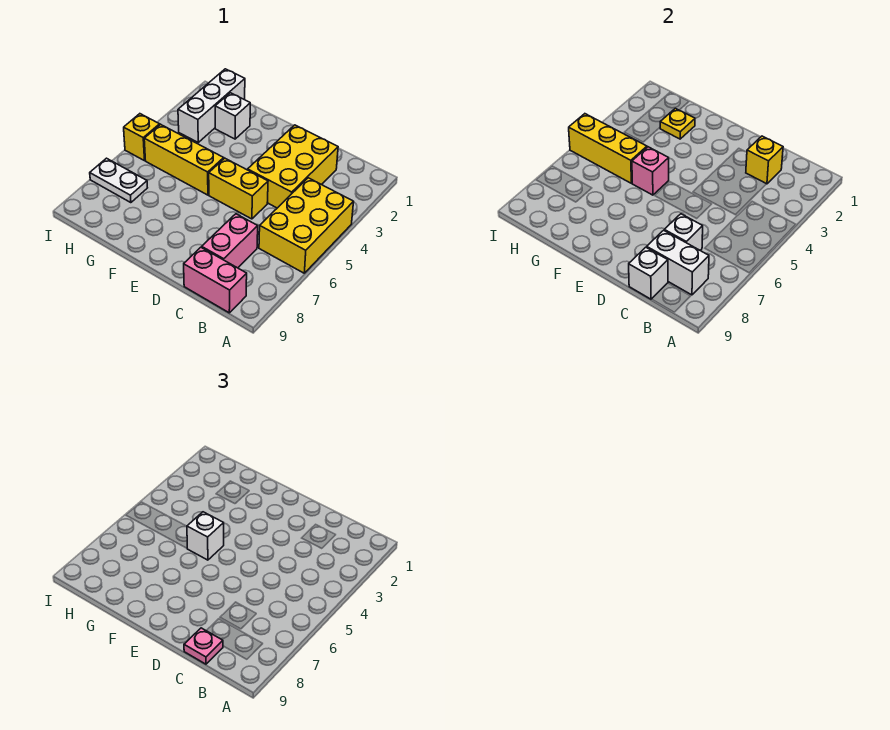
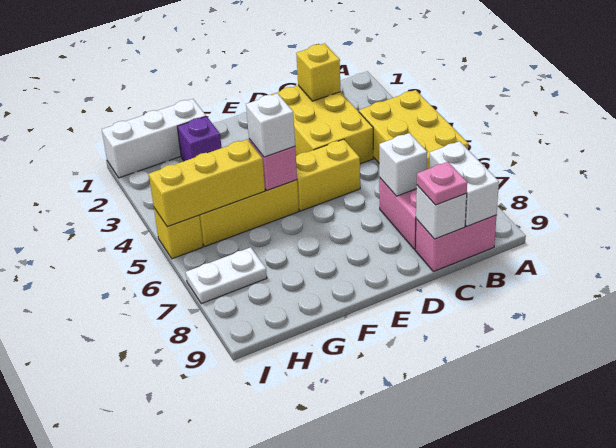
white 1x2 brick [647,230,709,295] -> white 1x2 brick turned to [429,141,499,226]
white 1x1 brick [215,93,250,139] -> purple 1x1 brick [177,116,221,161]
yellow 1x1 plate [660,108,695,139] -> none
white 1x3 brick [178,69,245,142] -> white 1x3 brick turned to [102,99,206,178]

